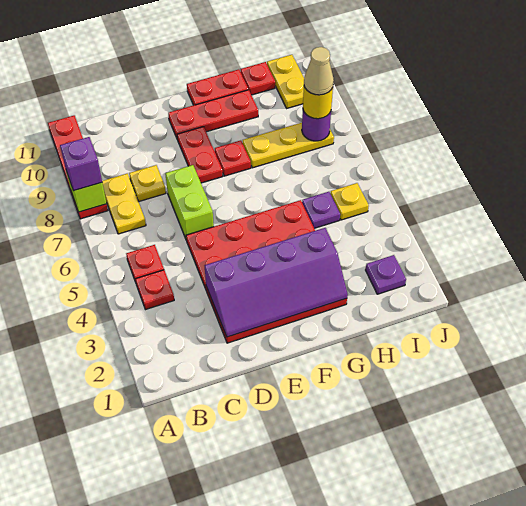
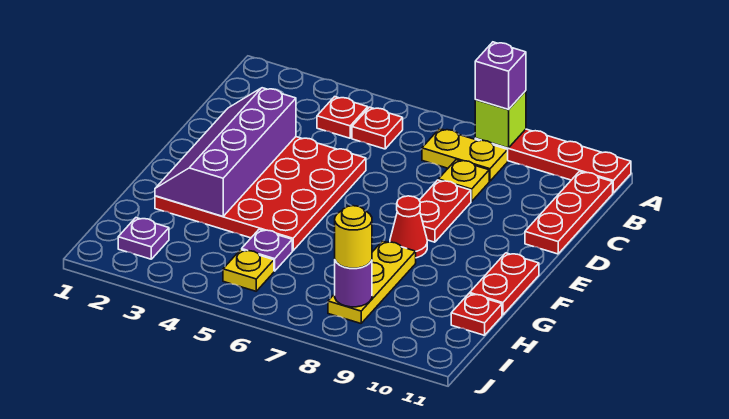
lime 1x2 brick [165,165,214,239] -> none
red 1x2 plate [177,127,223,183] -> red 1x2 plate turned to [419,180,471,242]
red 1x3 plate [168,90,258,140] -> red 1x3 plate moved to [525,172,613,254]
red 1x1 plate [215,140,251,176] -> red 1x1 cone [390,196,427,258]
tan 1x1 cone [304,47,334,95] -> none
yellow 1x2 plate [267,55,304,108] -> none

